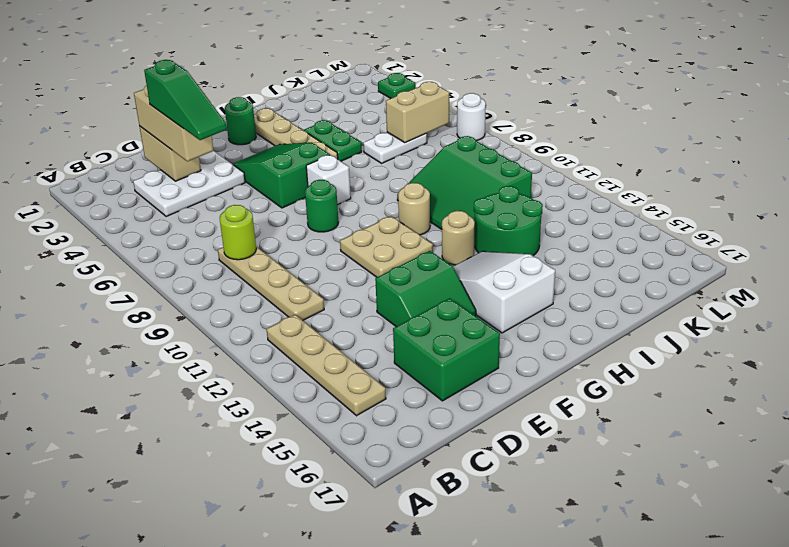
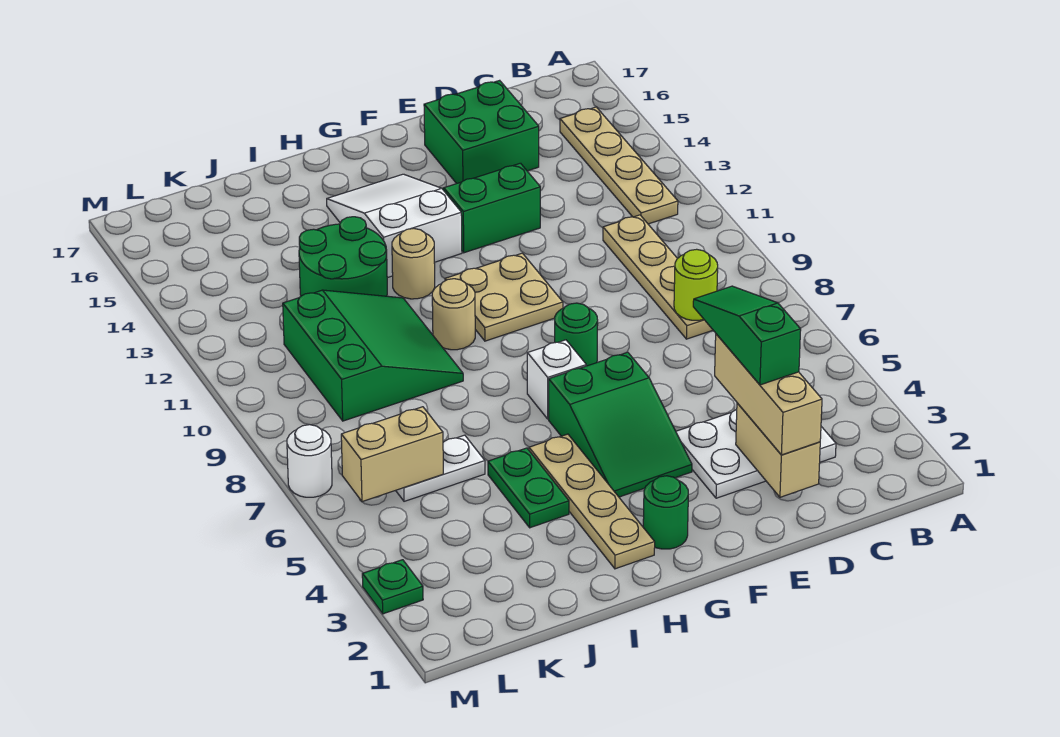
white 2x3 slope [453,251,555,333] -> white 2x3 slope turned to [327,174,462,278]

